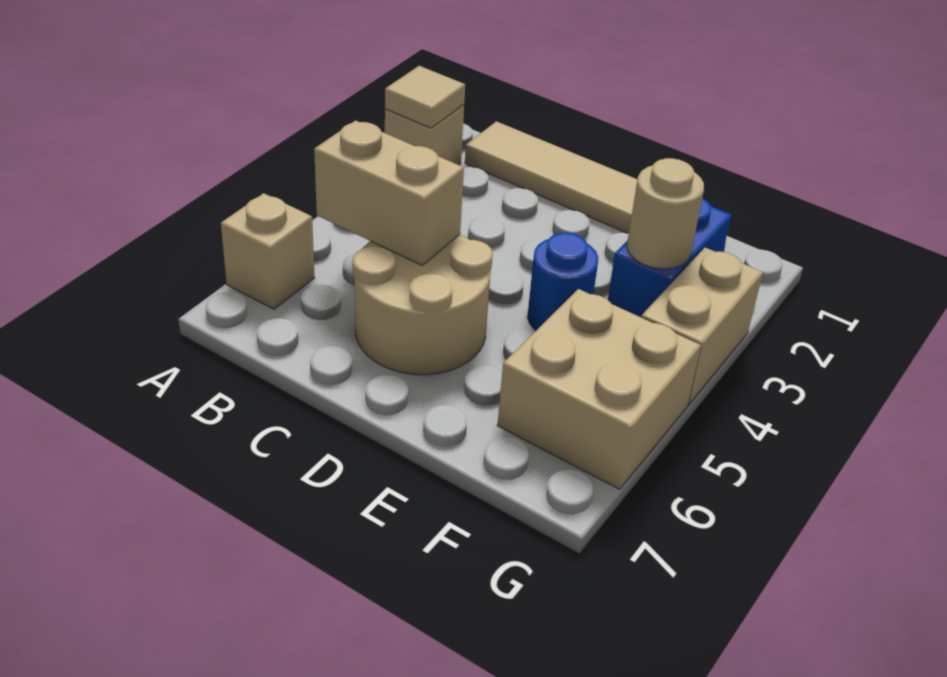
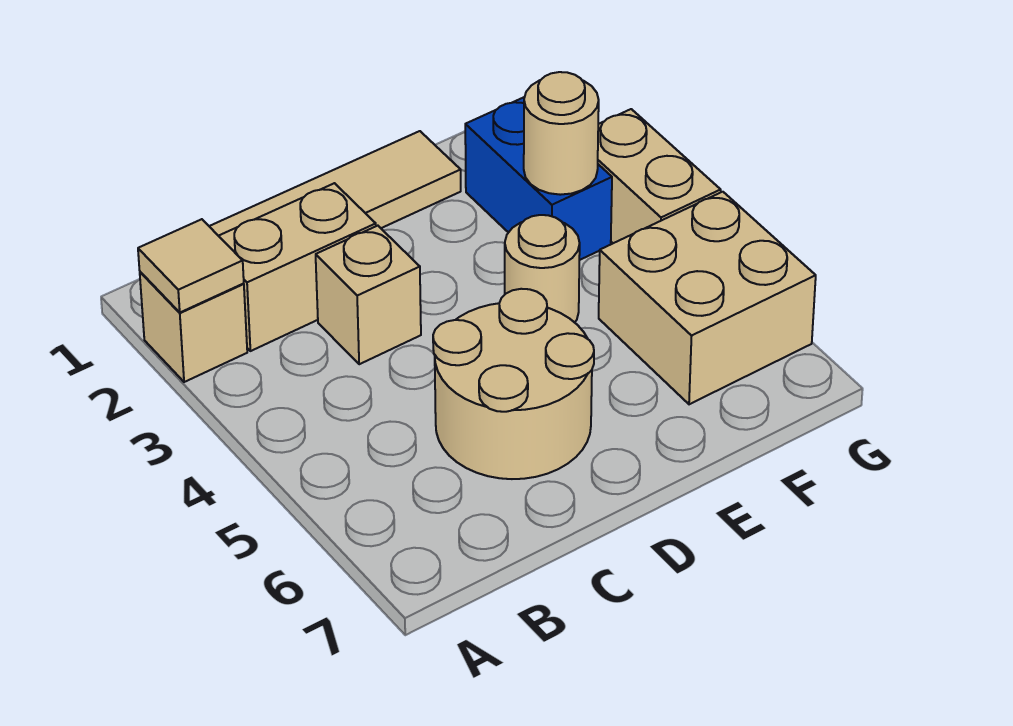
tan 1x1 brick [221,193,314,309] -> tan 1x1 brick moved to [316,226,421,364]
tan 1x2 brick [314,121,464,265] -> tan 1x2 brick moved to [219,183,376,351]
blue 1x1 round brick [527,233,598,330] -> tan 1x1 round brick [505,215,580,323]

